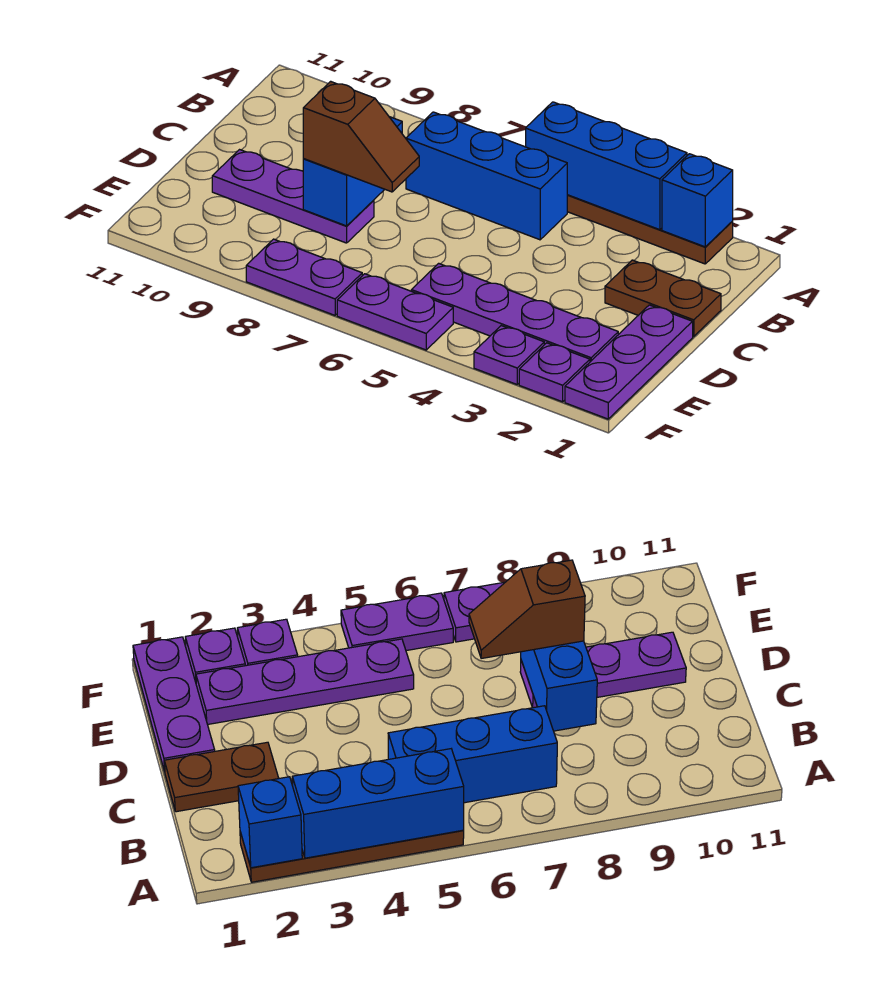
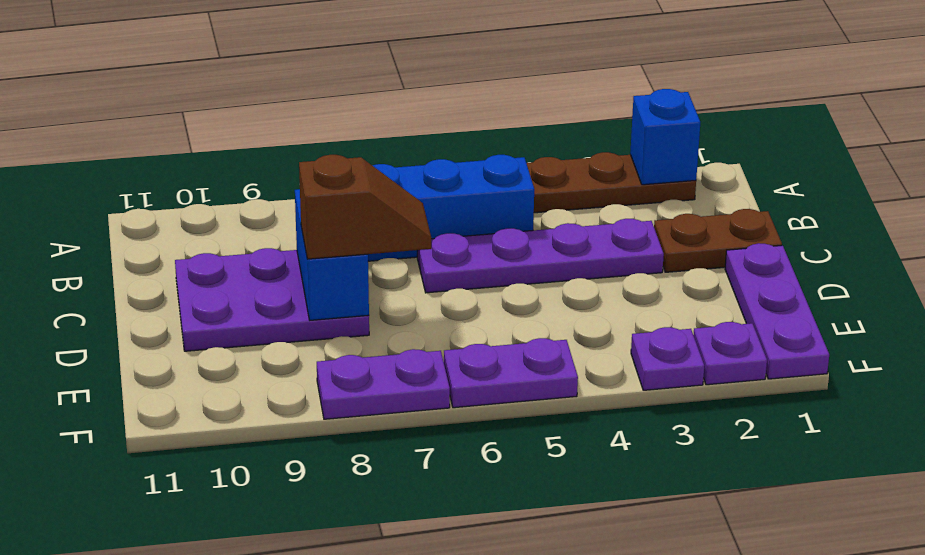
blue 1x3 brick [526,102,687,230] -> none
purple 1x3 plate [212,150,374,243] -> purple 2x3 plate [175,248,369,351]
purple 1x4 plate [411,263,618,362] -> purple 1x4 plate moved to [417,219,664,293]

